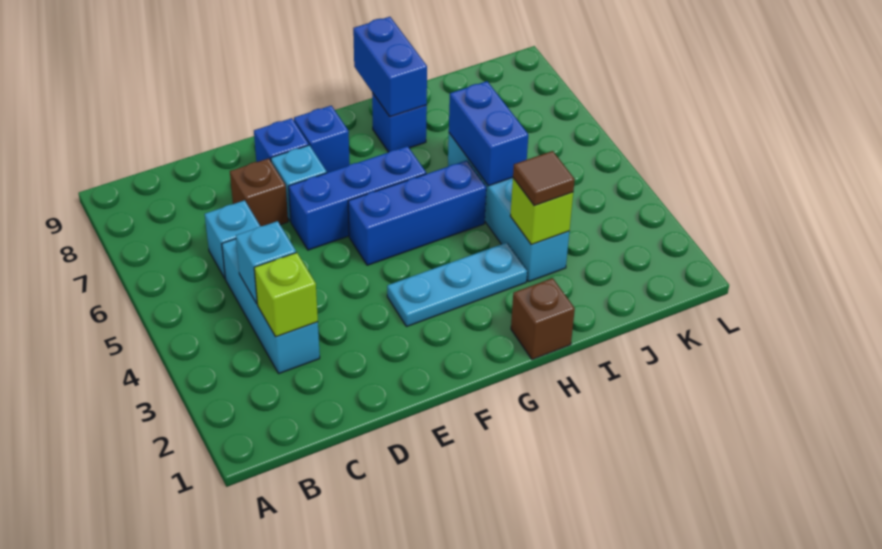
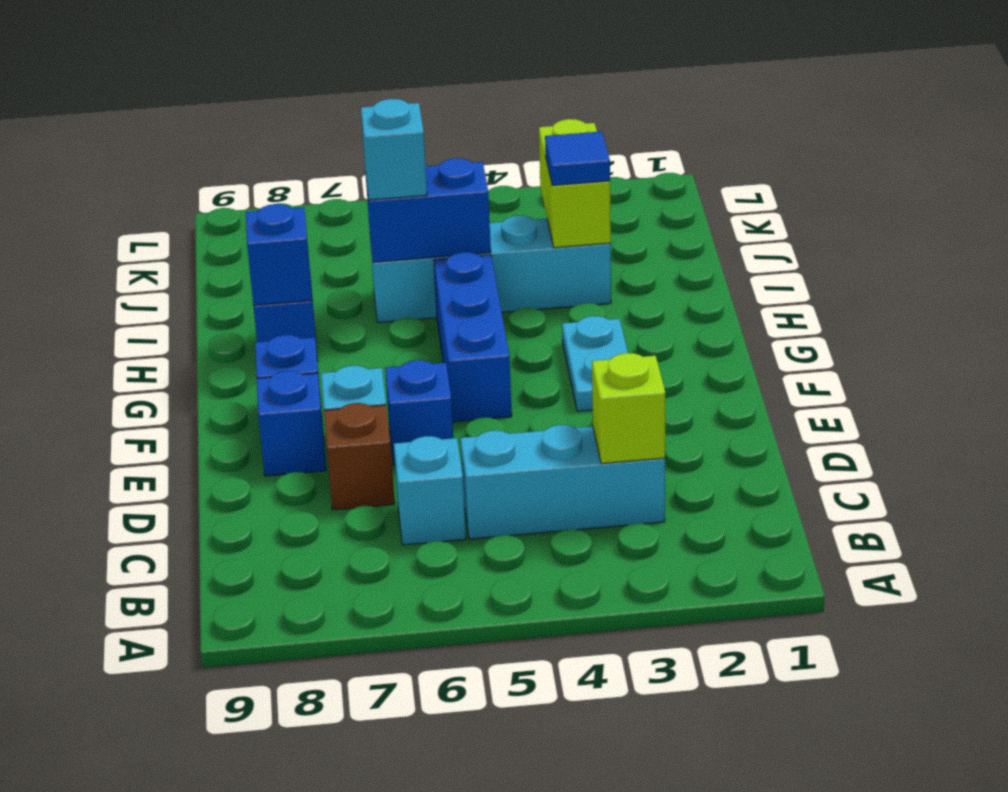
cyan 1x1 brick [236,221,296,304] -> cyan 1x1 brick moved to [361,99,427,200]
blue 1x3 brick [289,146,426,250] -> blue 1x1 brick [385,360,453,465]
cyan 1x3 plate [387,243,527,327] -> cyan 1x2 plate [562,316,628,411]
brown 1x1 brick [511,278,575,359] -> none
blue 1x2 brick [353,17,427,117] -> blue 1x1 brick [246,204,312,305]
lime 1x1 brick [510,178,573,245] -> lime 1x2 brick [539,119,611,248]
brown 1x1 tile [513,151,575,206] -> blue 1x1 tile [545,131,610,185]

